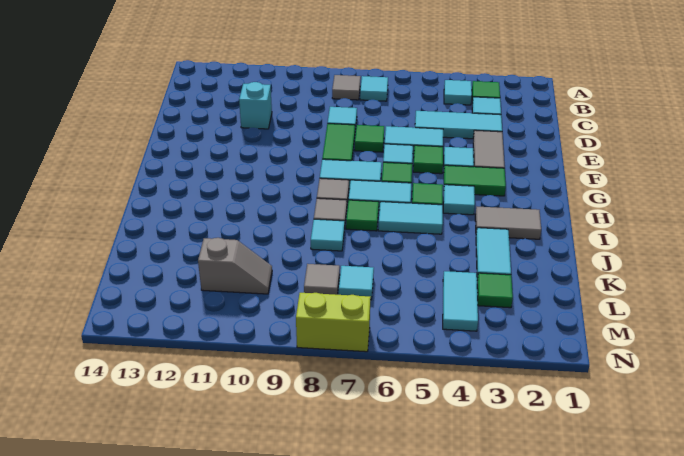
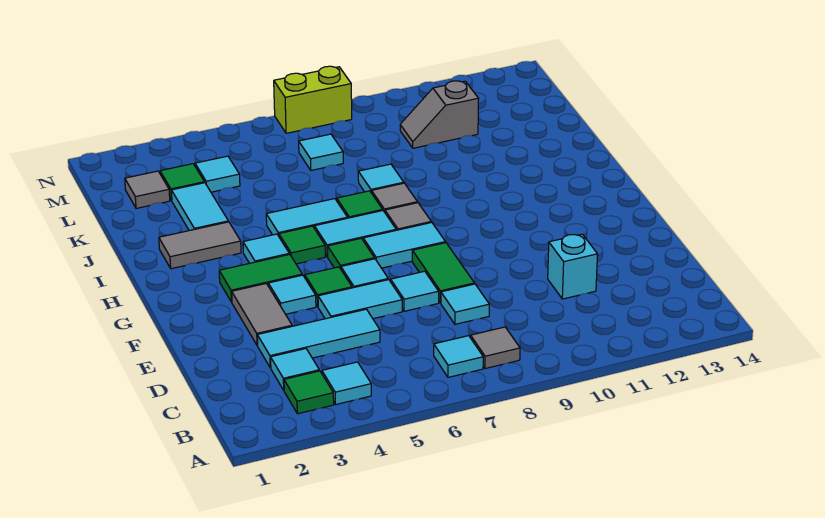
green 1x1 tile [355,125,384,152] -> cyan 1x1 tile [391,271,439,311]
cyan 1x2 tile [443,271,478,331] -> cyan 1x1 tile [195,156,240,192]
grey 1x1 tile [304,264,340,295] -> grey 1x1 tile moved to [125,171,170,208]

